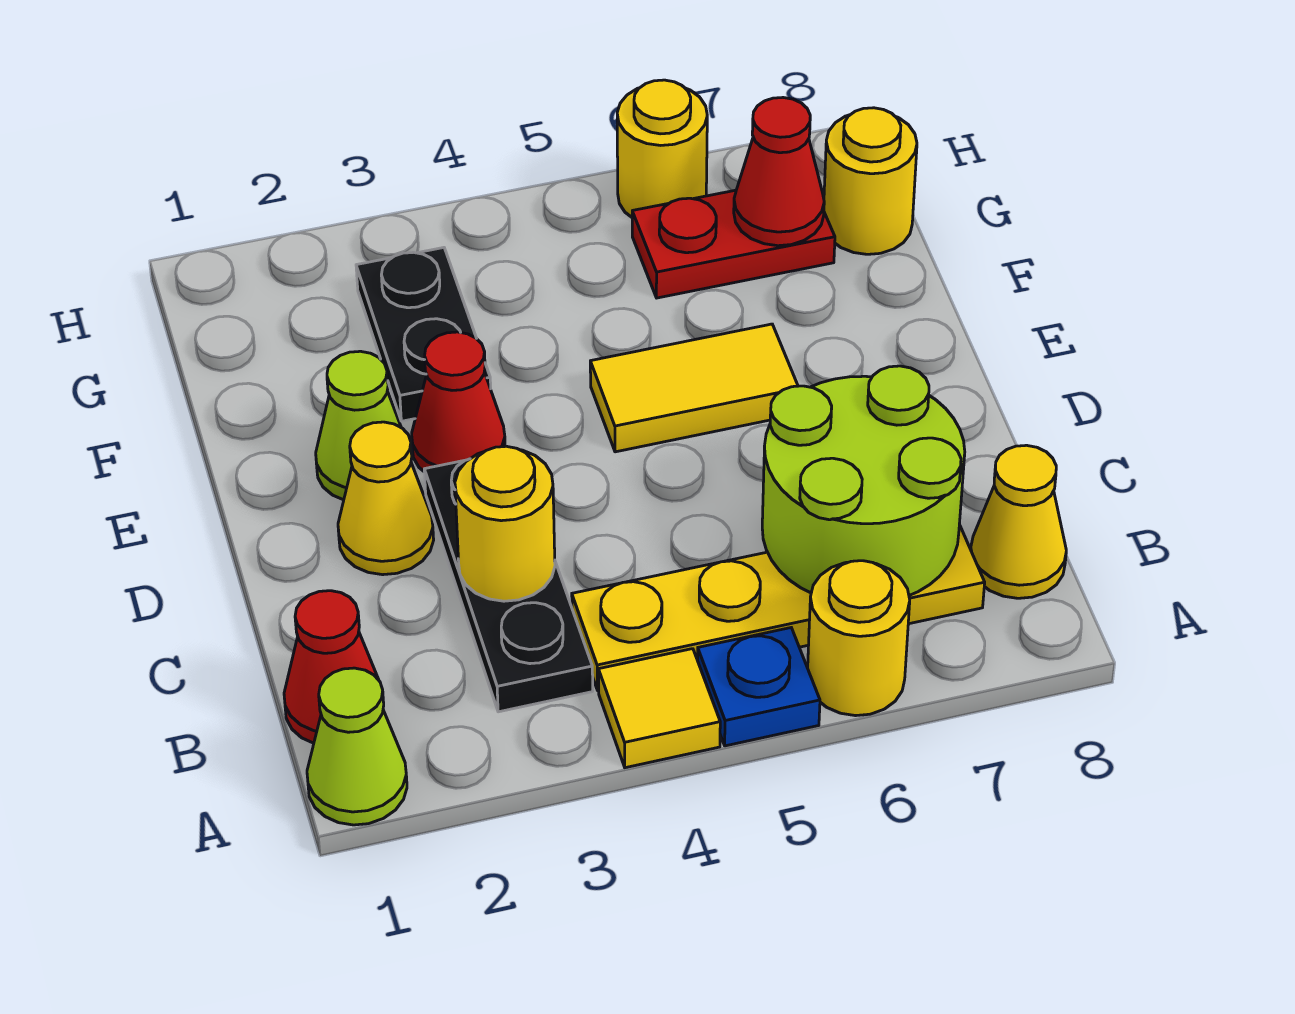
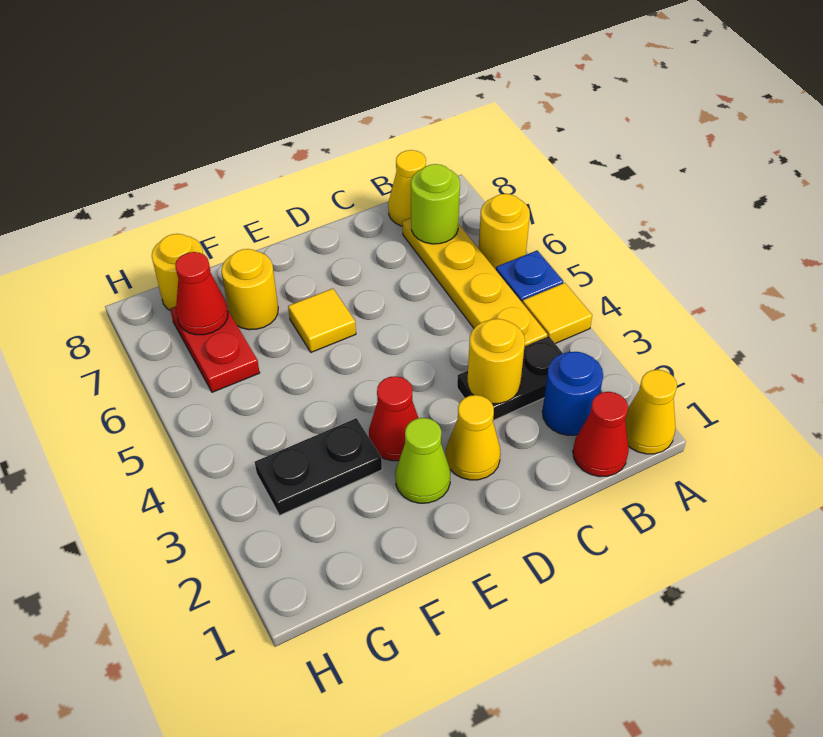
lime 1x1 cone [307,668,407,825] -> yellow 1x1 cone [625,370,677,454]
none -> blue 1x1 round brick [542,352,603,435]
black 1x3 plate [424,459,593,712] -> black 1x2 plate [457,336,563,420]
lime 2x2 round brick [762,366,965,596] -> lime 1x1 round brick [411,164,460,244]
yellow 1x2 tile [590,324,798,452] -> yellow 1x1 tile [288,289,356,352]
yellow 1x1 round brick [617,80,707,217] -> yellow 1x1 round brick moved to [221,249,278,330]

